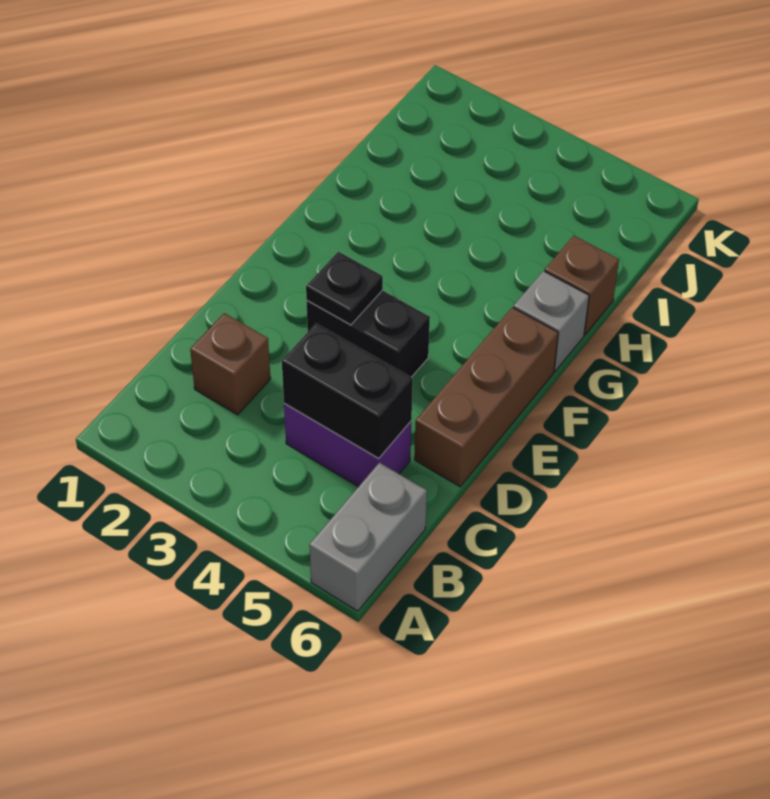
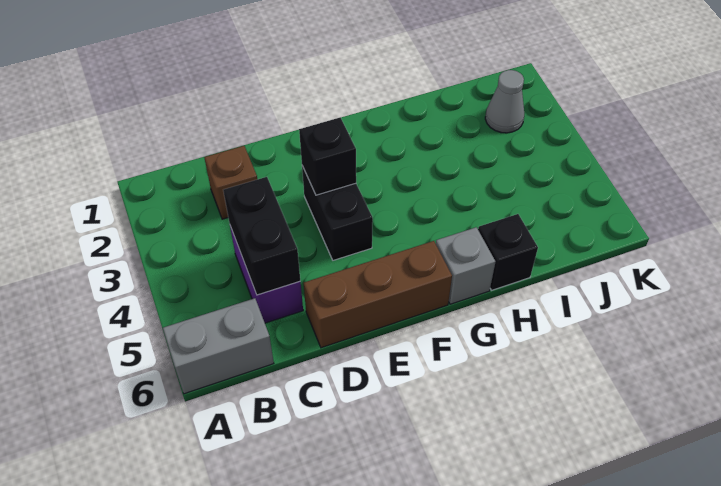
black 1x1 plate [306,252,383,325] -> black 1x1 brick [299,117,356,195]
brown 1x1 brick [545,236,619,335] -> black 1x1 brick [478,214,538,290]
none -> grey 1x1 cone [485,70,524,133]

